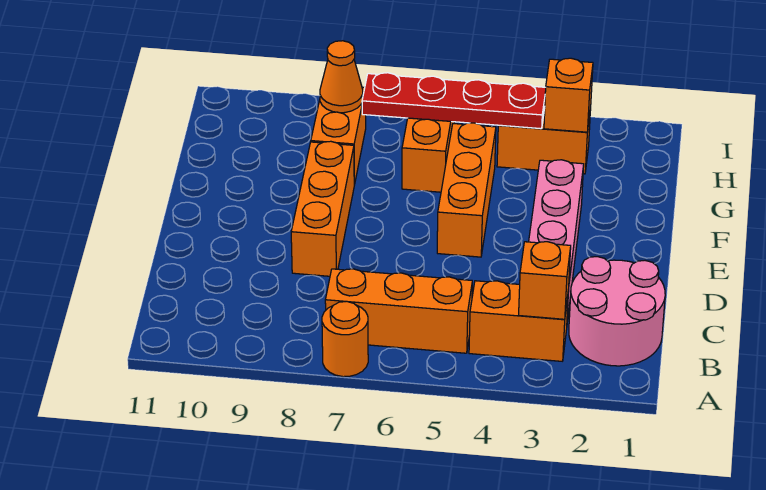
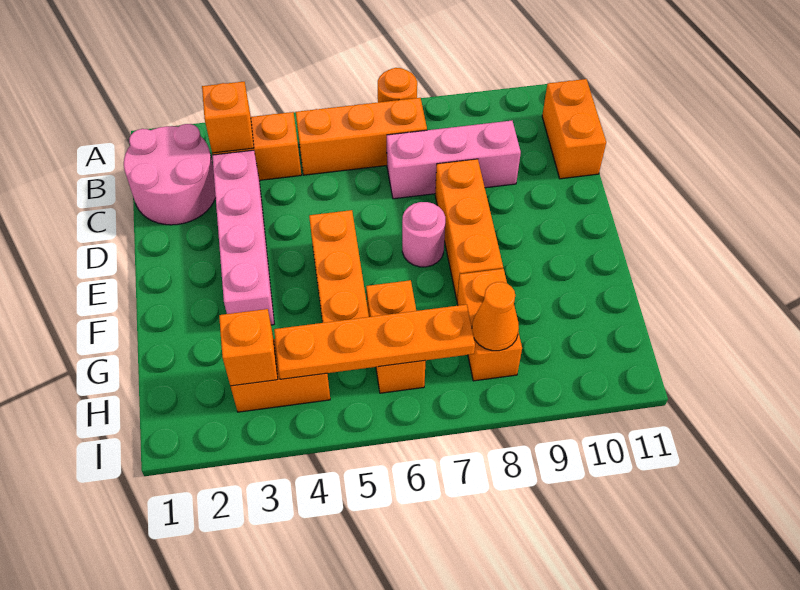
none -> orange 1x2 brick [542,79,606,179]
none -> pink 1x3 brick [387,121,521,199]
none -> pink 1x1 round brick [402,202,445,267]
red 1x4 plate [362,73,546,129] -> orange 1x4 plate [274,305,475,379]

